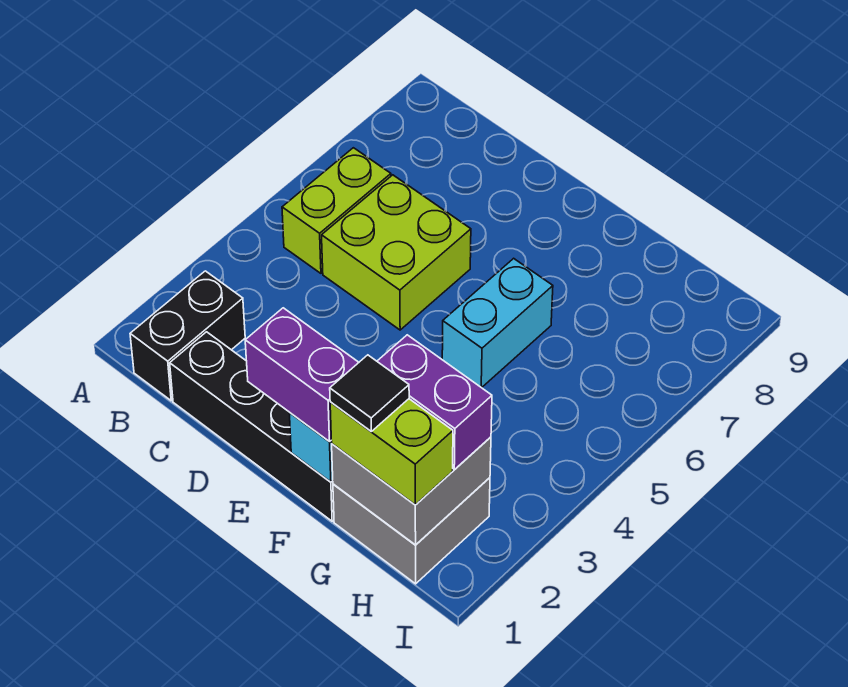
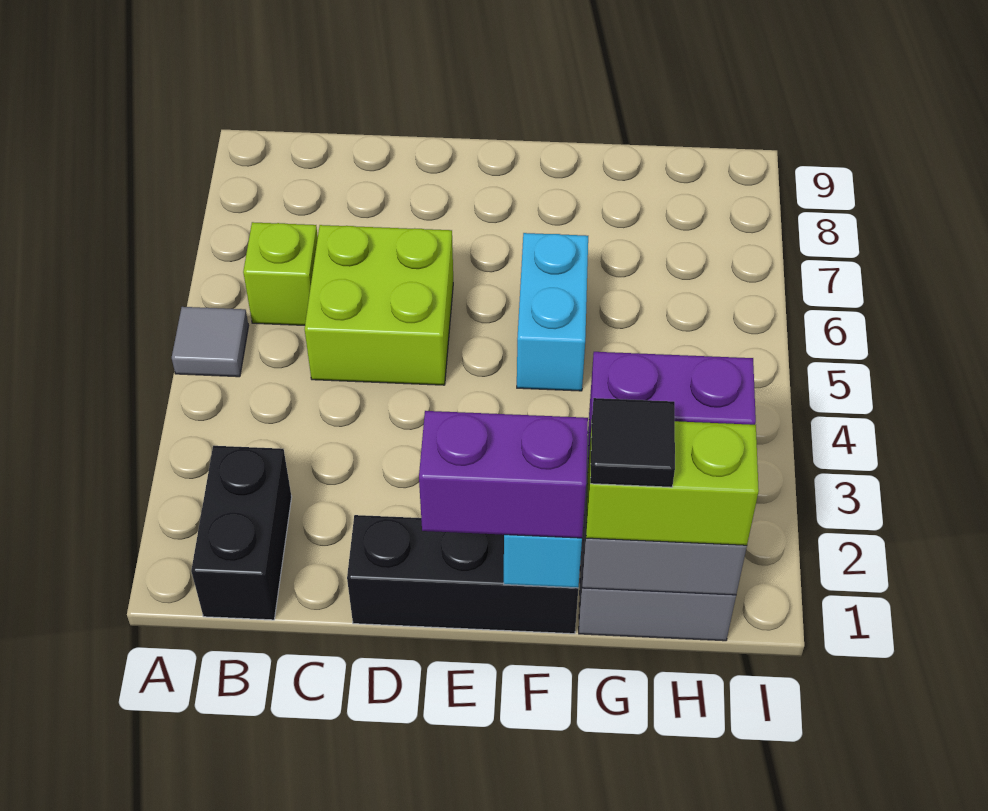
none -> grey 1x1 tile [172,307,249,377]
lime 1x2 brick [282,148,391,273] -> lime 1x1 brick [243,222,318,325]
black 1x4 brick [170,332,334,521] -> black 1x3 brick [347,515,578,634]

